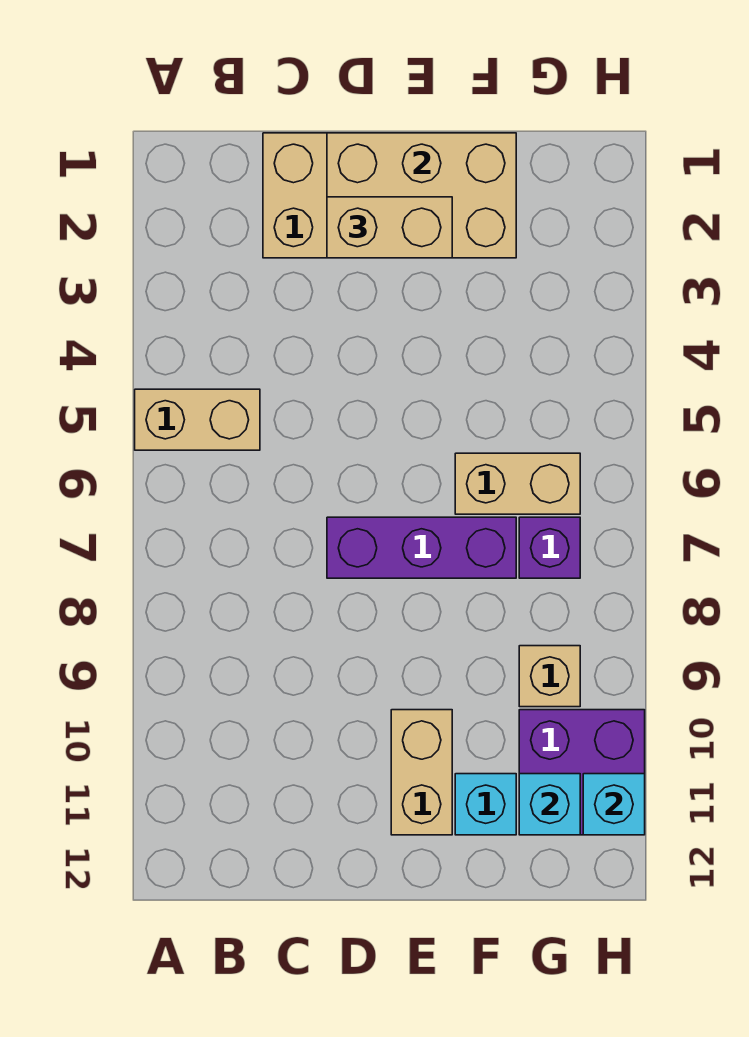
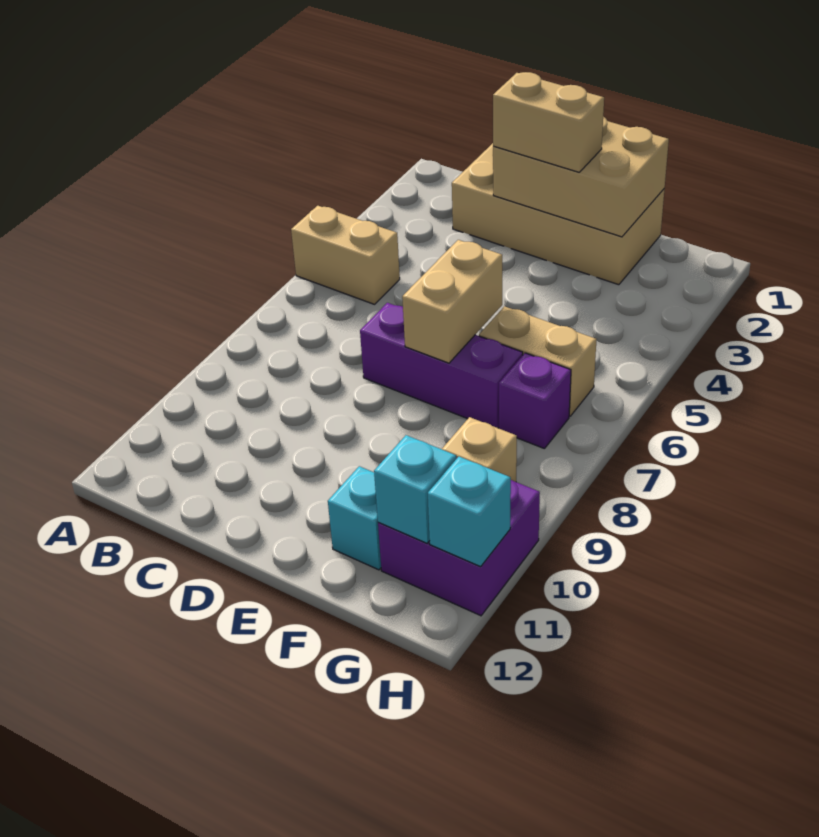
tan 1x2 brick [391,710,452,835] -> tan 1x2 brick moved to [402,240,502,363]

